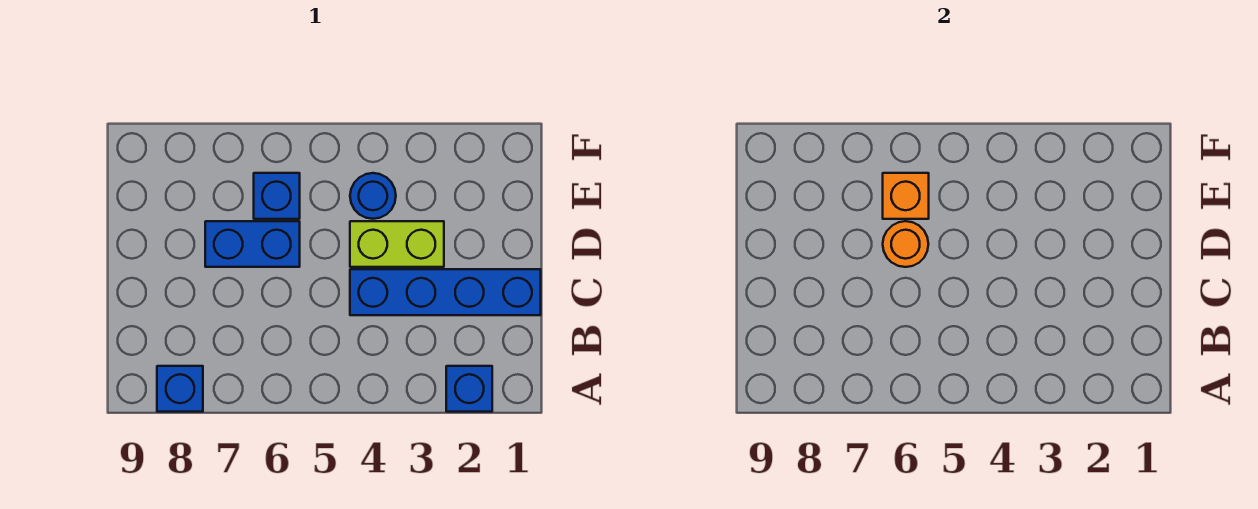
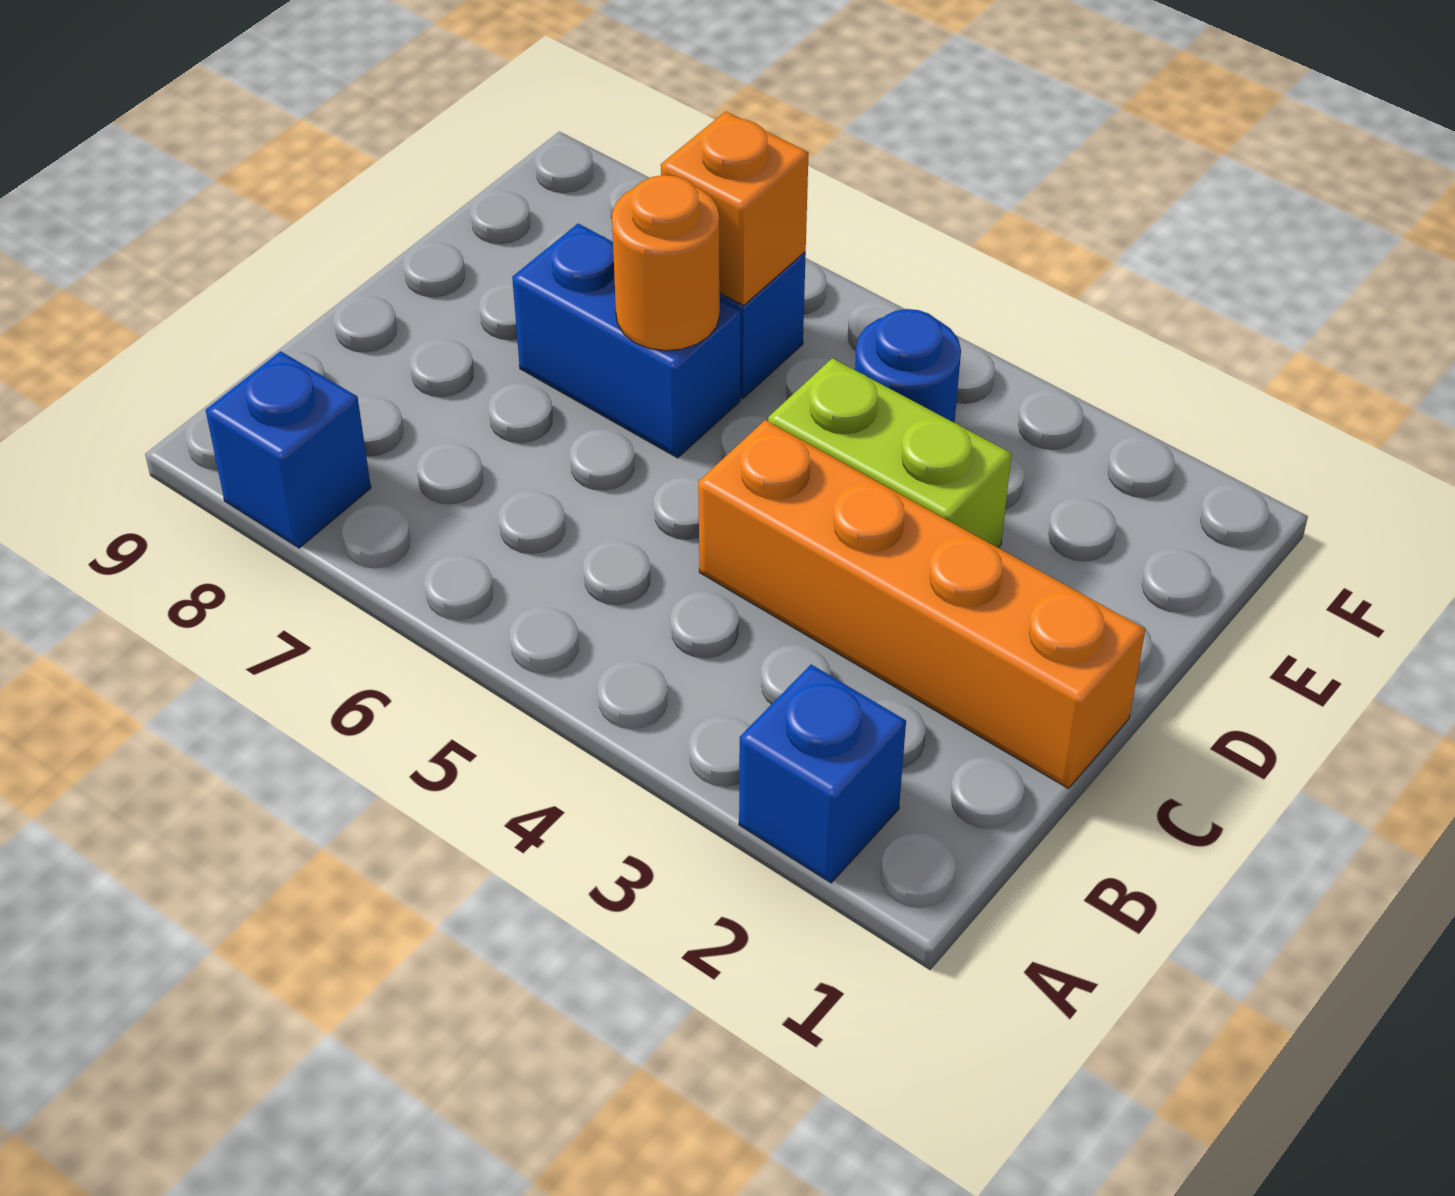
blue 1x4 brick [350,269,541,315] -> orange 1x4 brick [698,420,1146,788]

